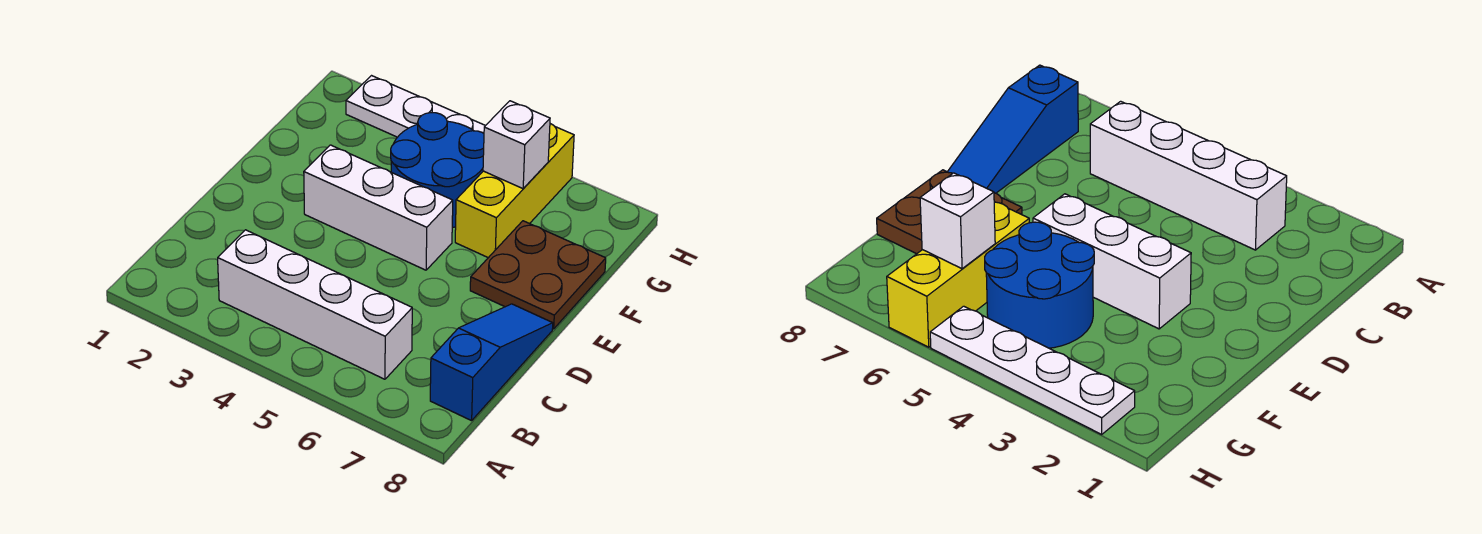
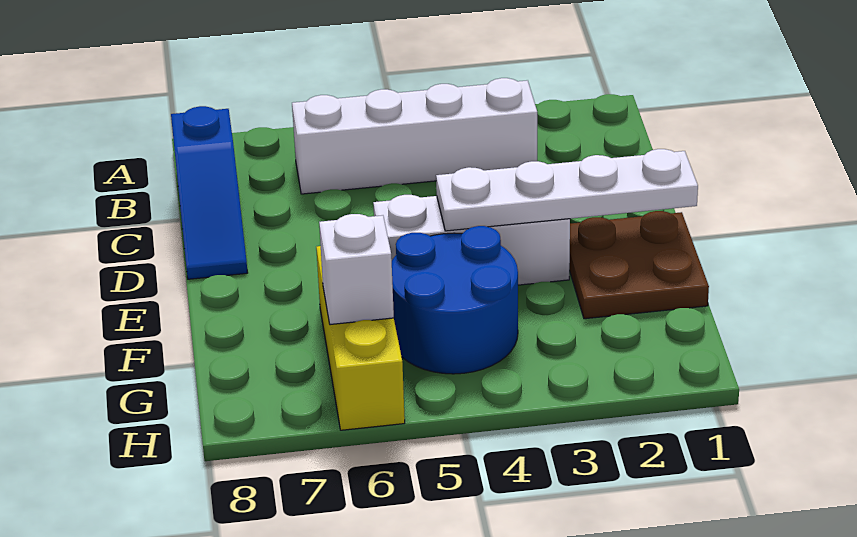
brown 2x2 plate [470,221,606,329] -> brown 2x2 plate moved to [569,211,709,319]
white 1x4 plate [346,76,485,137] -> white 1x4 plate moved to [436,149,698,231]

